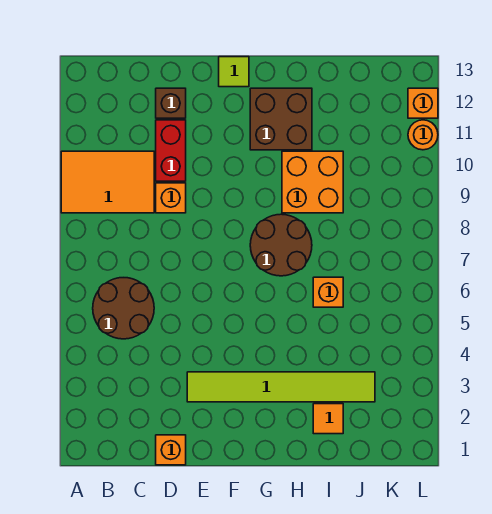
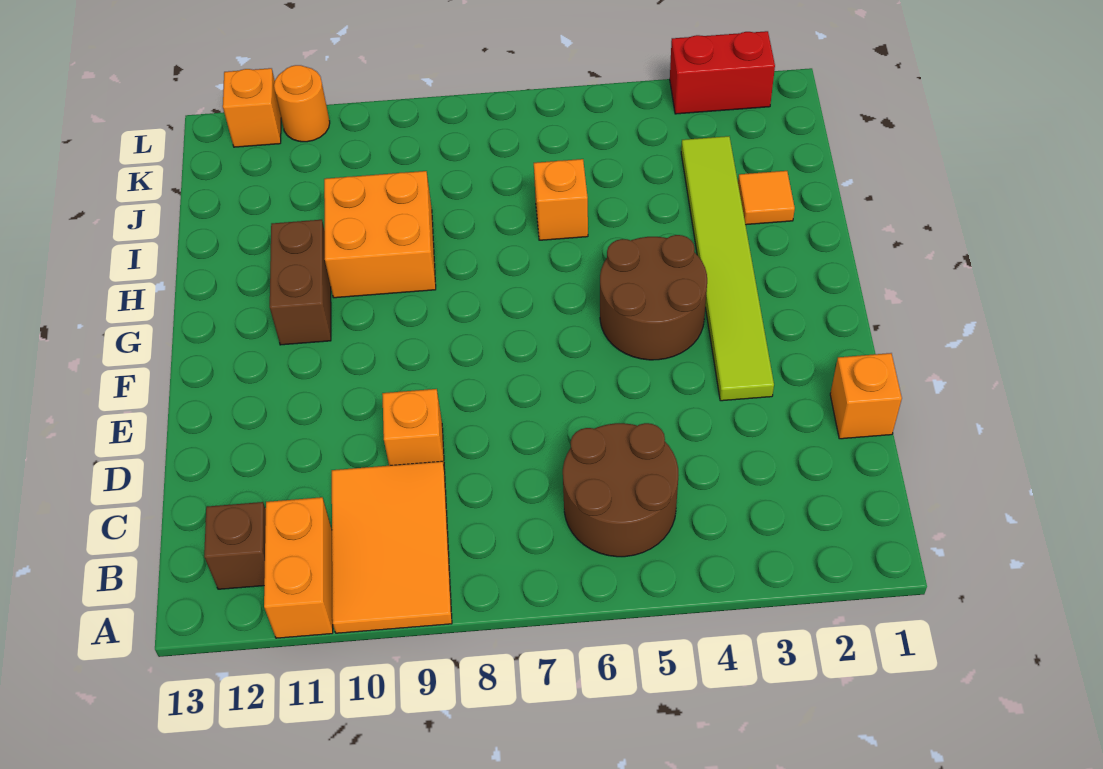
none -> orange 1x2 brick [264,497,333,638]
red 1x2 brick [156,120,186,181] -> red 1x2 brick moved to [670,31,775,114]
brown 1x1 brick [156,88,186,118] -> brown 1x1 brick moved to [204,502,266,589]
lime 1x1 tile [219,57,249,87] -> none
brown 2x2 round brick [250,214,312,276] -> brown 2x2 round brick moved to [600,235,707,360]
brown 2x2 brick [250,88,312,150] -> brown 1x2 brick [270,220,331,345]

